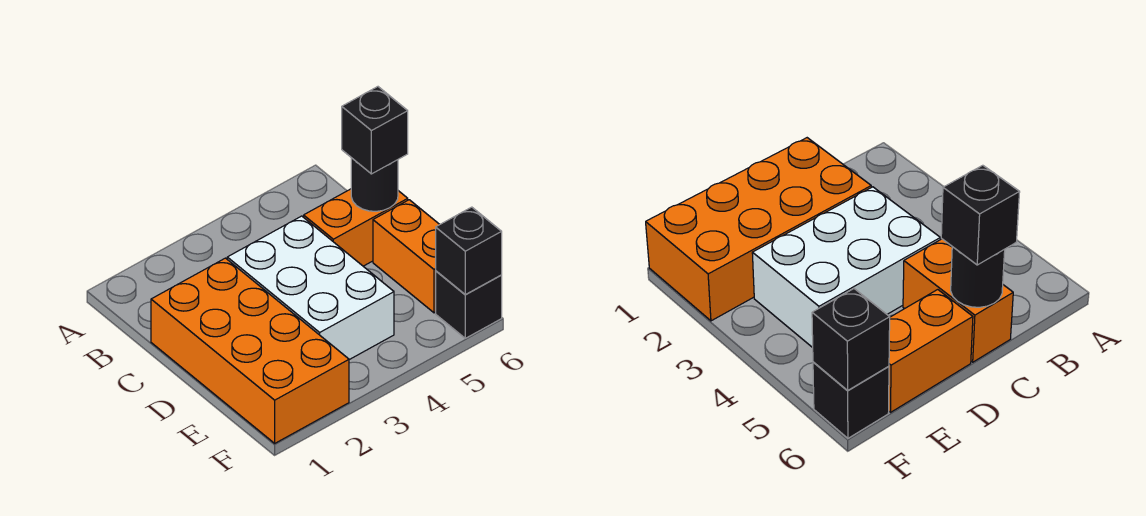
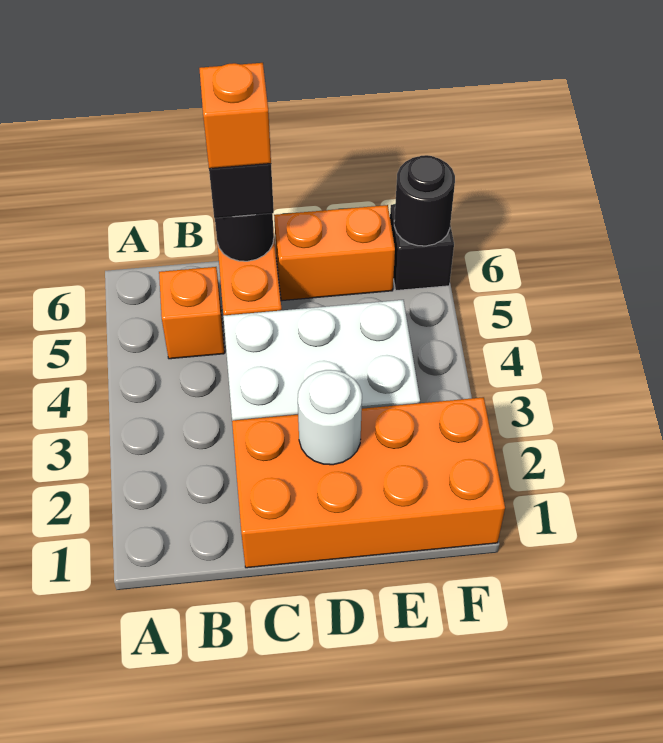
none -> orange 1x1 brick [159,267,225,359]
none -> orange 1x1 brick [199,63,271,169]
none -> white 1x1 round brick [298,370,362,465]
black 1x1 brick [436,207,502,294] -> black 1x1 round brick [394,155,455,246]

